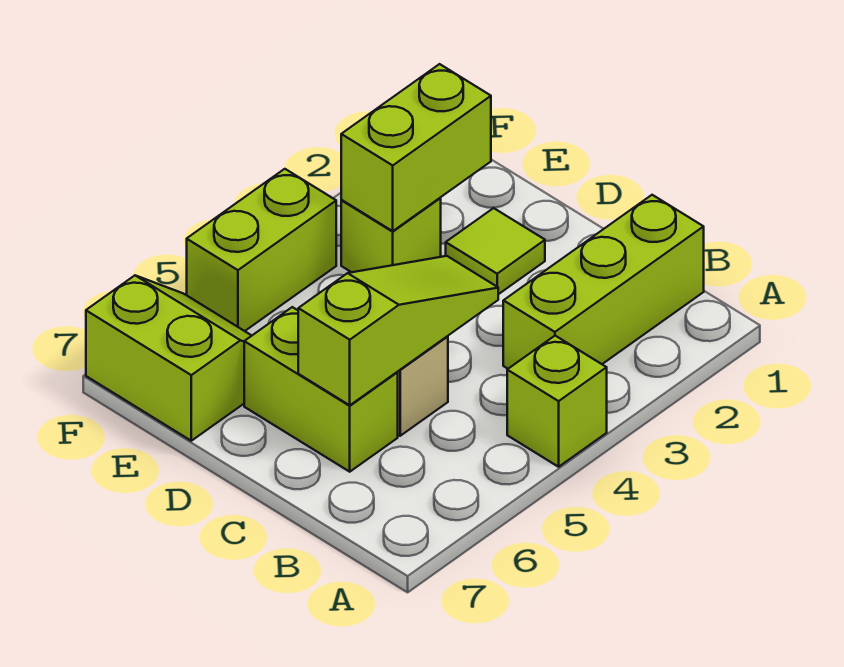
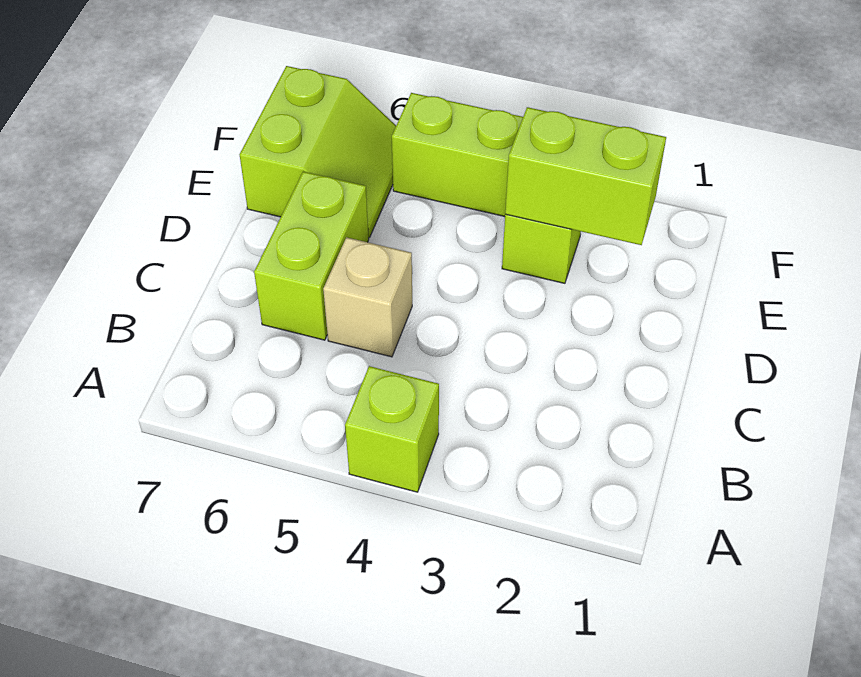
lime 1x3 brick [503,195,704,369] -> none
lime 1x3 slope [298,256,498,405] -> none
lime 1x1 tile [446,208,545,294] -> none

